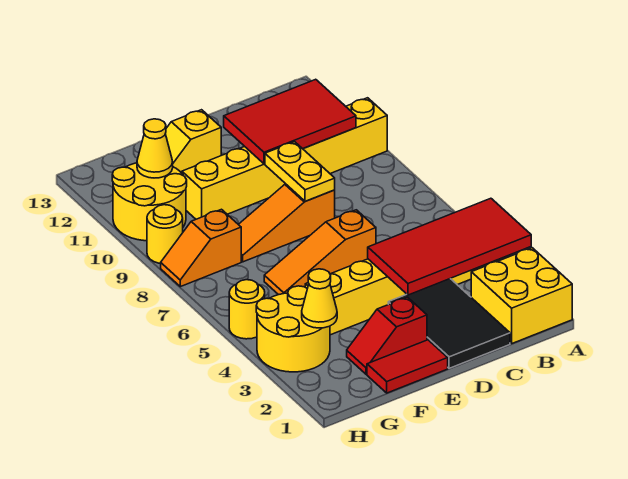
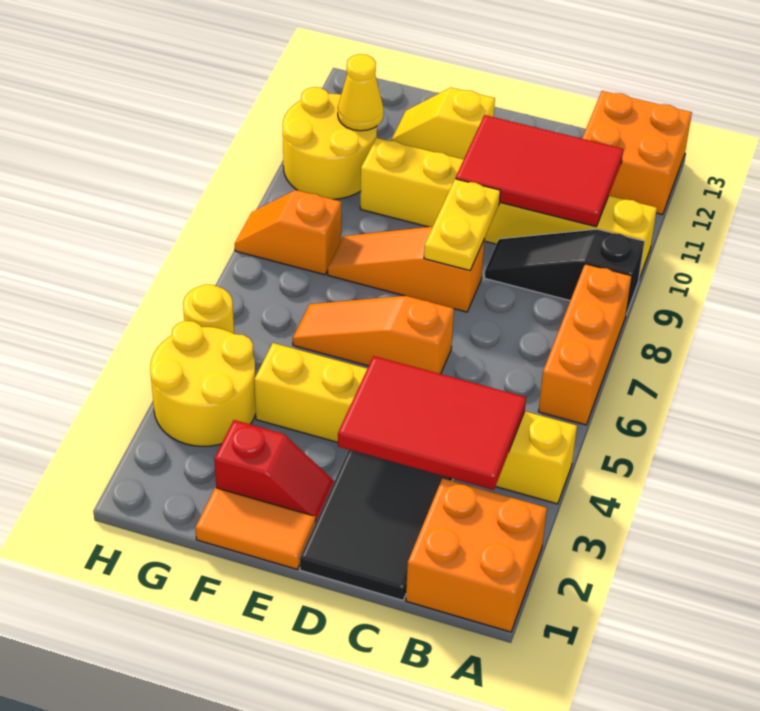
yellow 2x2 brick [471,248,572,344] -> orange 2x2 brick [406,478,547,632]
red 2x4 tile [368,198,531,295] -> red 2x3 tile [338,356,526,490]
none -> orange 1x3 brick [538,264,632,425]
none -> black 1x3 slope [484,229,645,314]
none -> orange 2x2 brick [582,91,692,215]
red 1x2 tile [367,340,448,393] -> orange 1x2 tile [195,488,316,569]
red 1x2 slope [347,297,427,374] -> red 1x2 slope turned to [214,420,334,521]
yellow 1x1 cone [302,269,337,328] -> none
yellow 1x1 round brick [147,205,183,263] -> none

